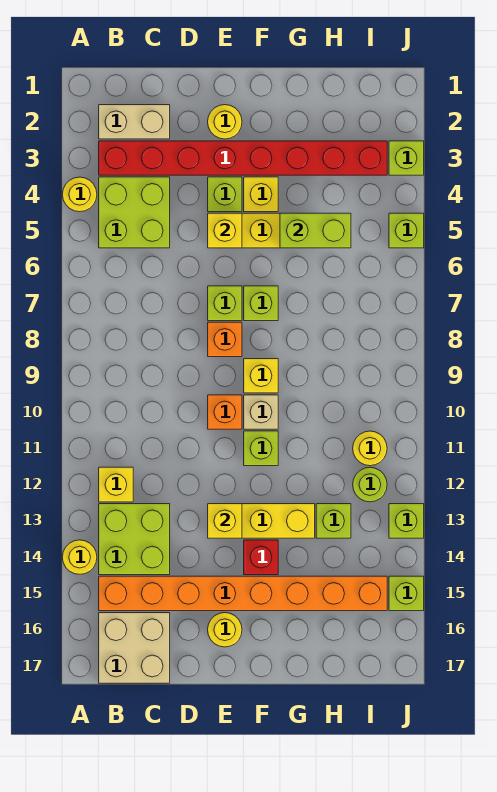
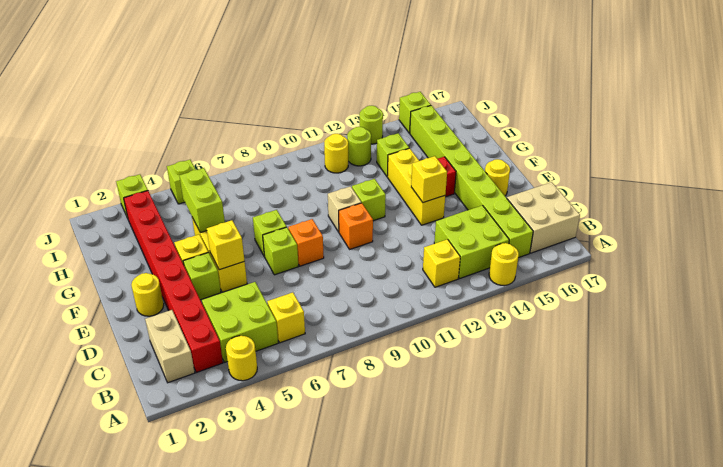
orange 1x8 brick [99,576,387,611] -> lime 1x8 brick [410,105,533,258]
yellow 1x1 brick [244,359,278,393] -> yellow 1x1 brick moved to [267,292,305,343]
lime 1x1 brick [389,504,424,538] -> lime 1x1 round brick [360,106,383,144]

